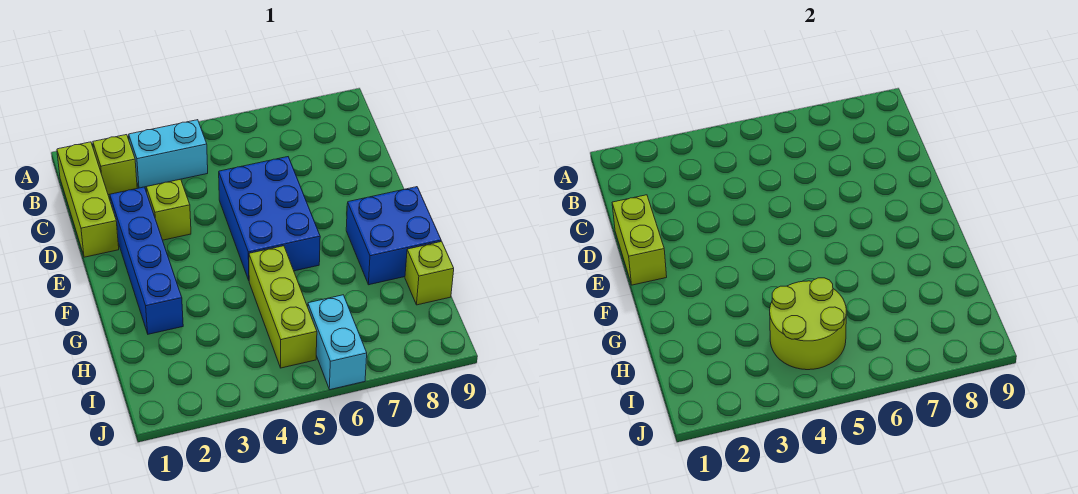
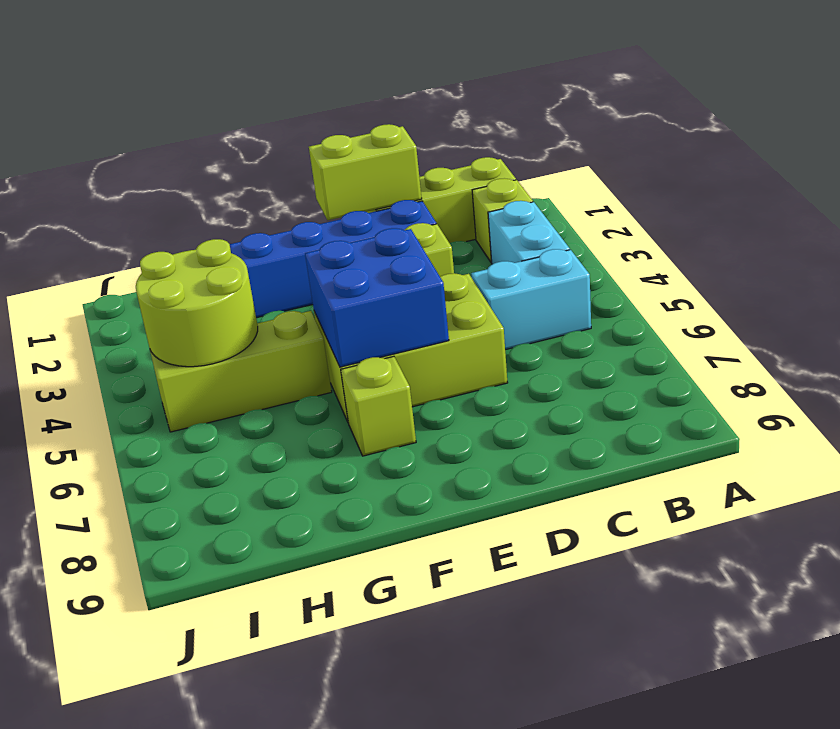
blue 2x3 brick [219,157,320,280] -> lime 2x3 brick [314,273,508,421]
blue 2x2 brick [346,187,441,285] -> blue 2x2 brick moved to [305,228,449,367]
lime 1x1 brick [405,241,454,305] -> lime 1x1 brick moved to [341,356,416,456]
cyan 1x2 brick [308,295,367,390] -> cyan 1x2 brick moved to [471,249,591,350]

